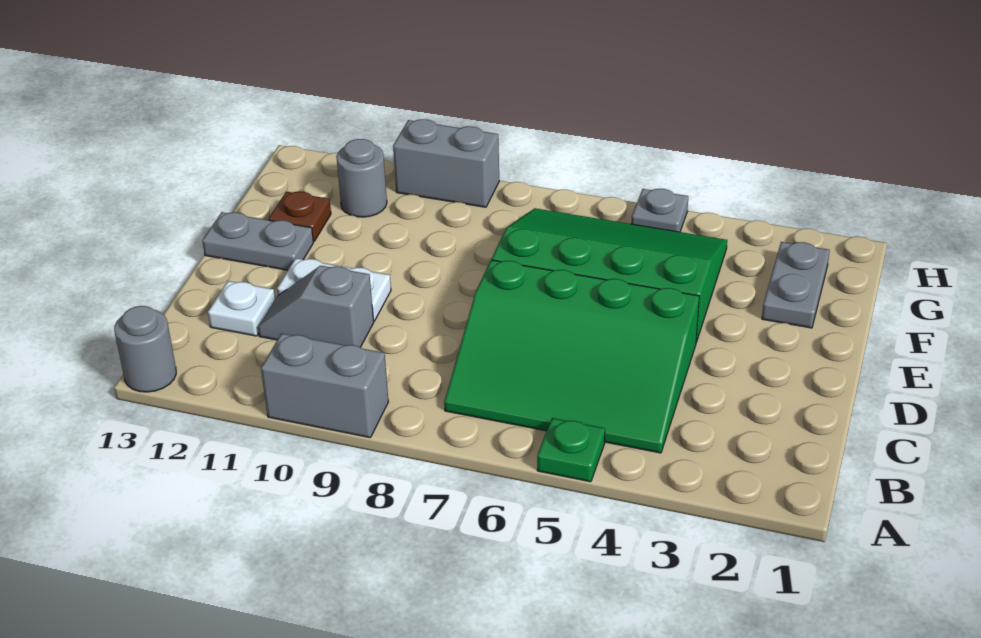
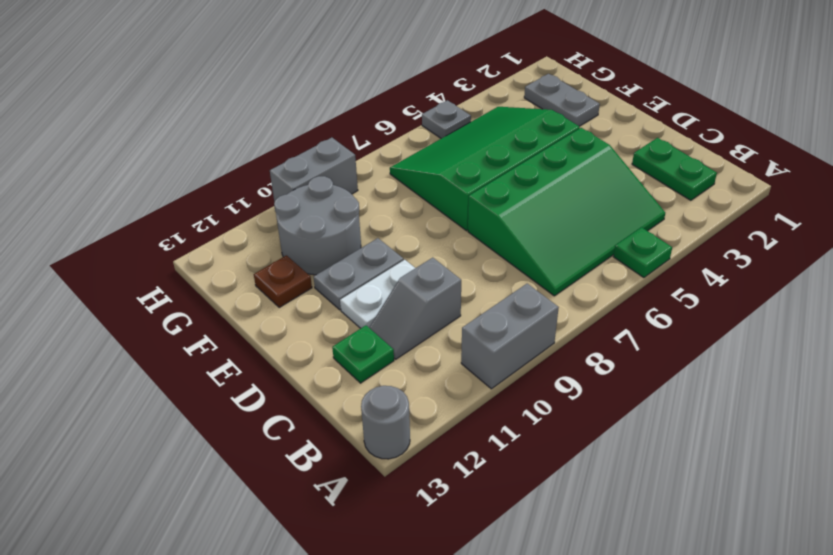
none -> green 1x2 plate [632,138,717,200]
white 1x1 plate [208,281,275,336] -> green 1x1 plate [332,325,394,383]
grey 1x2 plate [202,212,313,270] -> grey 1x2 plate moved to [314,238,404,310]
grey 1x1 round brick [336,139,387,217] -> grey 2x2 round brick [274,176,361,275]

